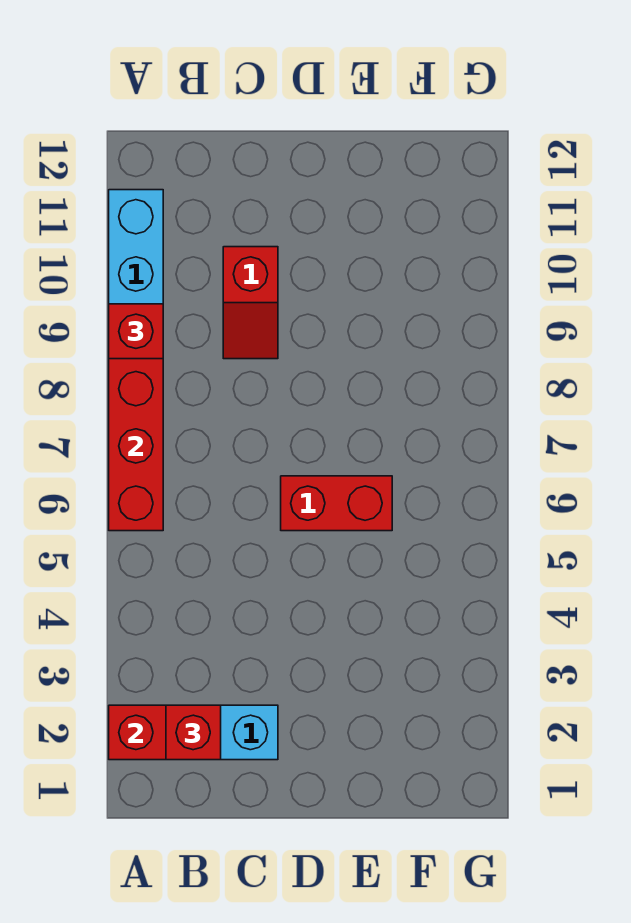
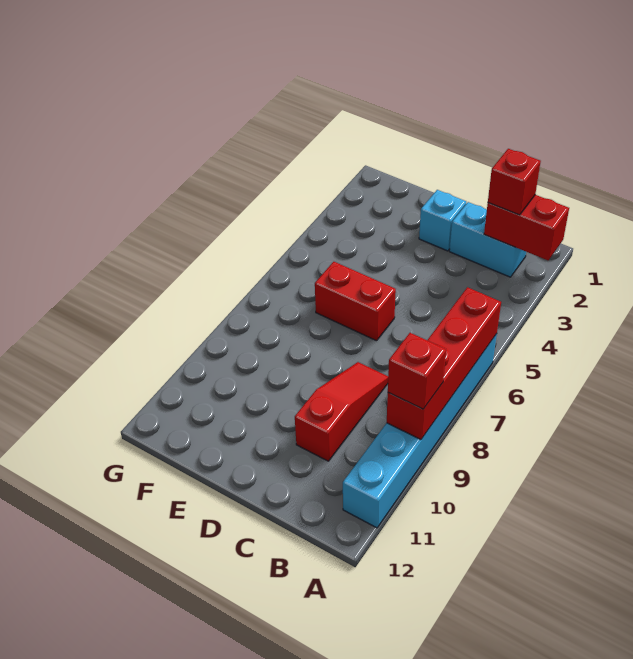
red 1x2 slope [223,247,278,359] -> red 1x3 slope [295,362,388,461]
none -> cyan 1x1 brick [419,190,466,251]

